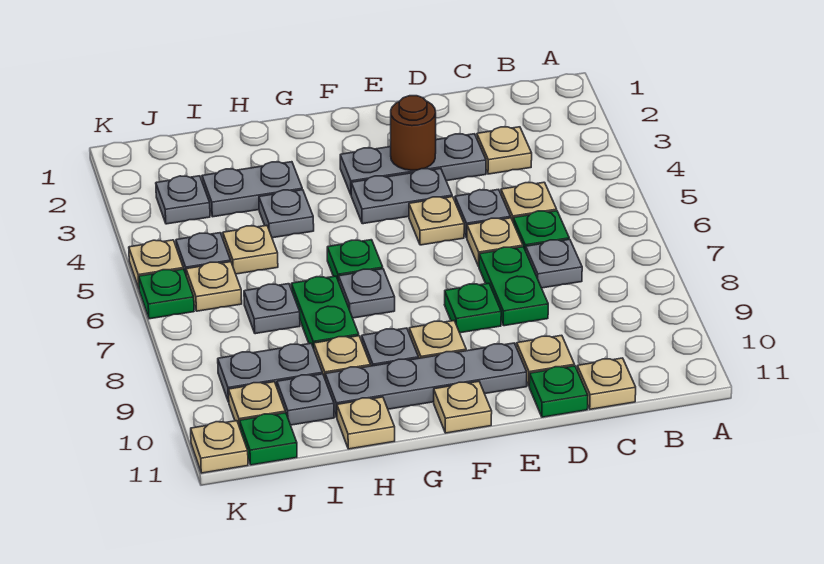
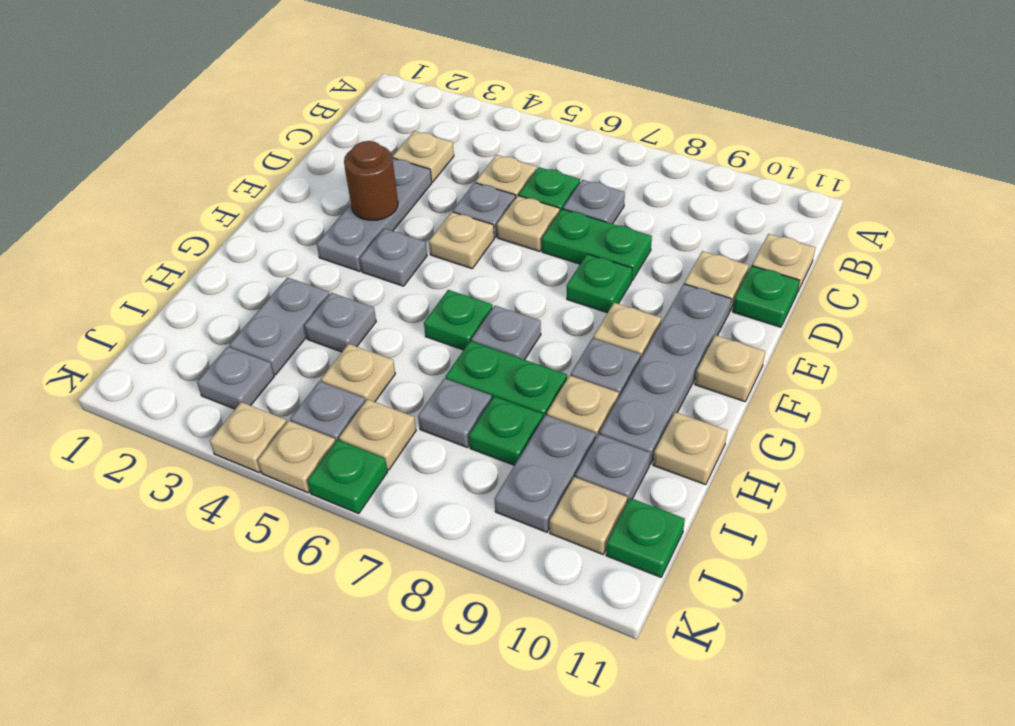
grey 1x2 plate [351,169,452,224] -> grey 1x1 plate [360,228,427,286]
none -> green 1x1 plate [469,396,543,465]
tan 1x1 plate [191,421,248,473] -> tan 1x1 plate moved to [210,402,287,472]

